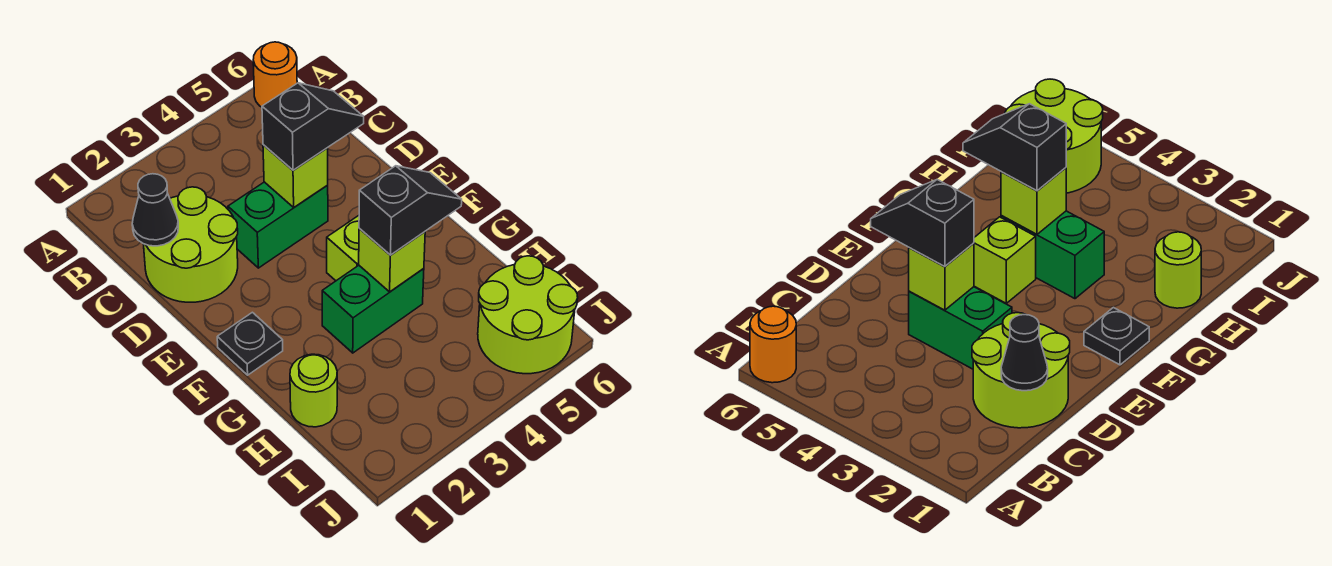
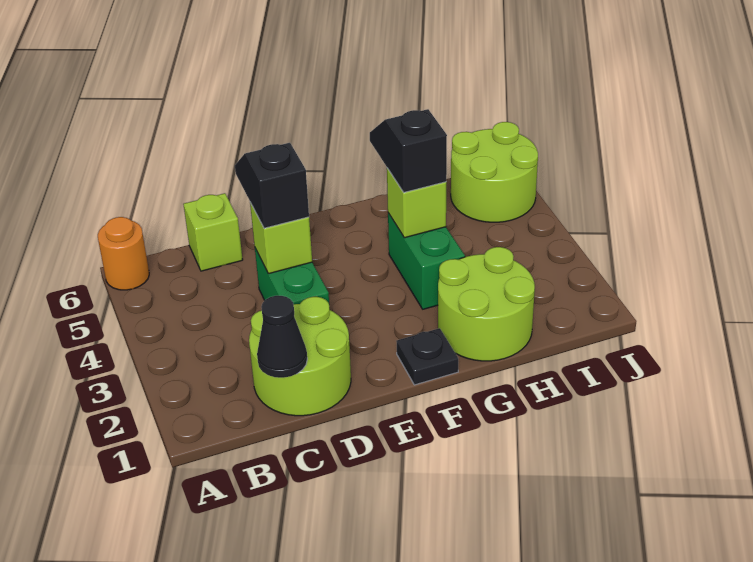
lime 1x1 brick [327,216,359,281] -> lime 1x1 brick moved to [183,193,243,271]
lime 1x1 round brick [290,354,337,427] -> lime 2x2 round brick [438,247,535,361]

